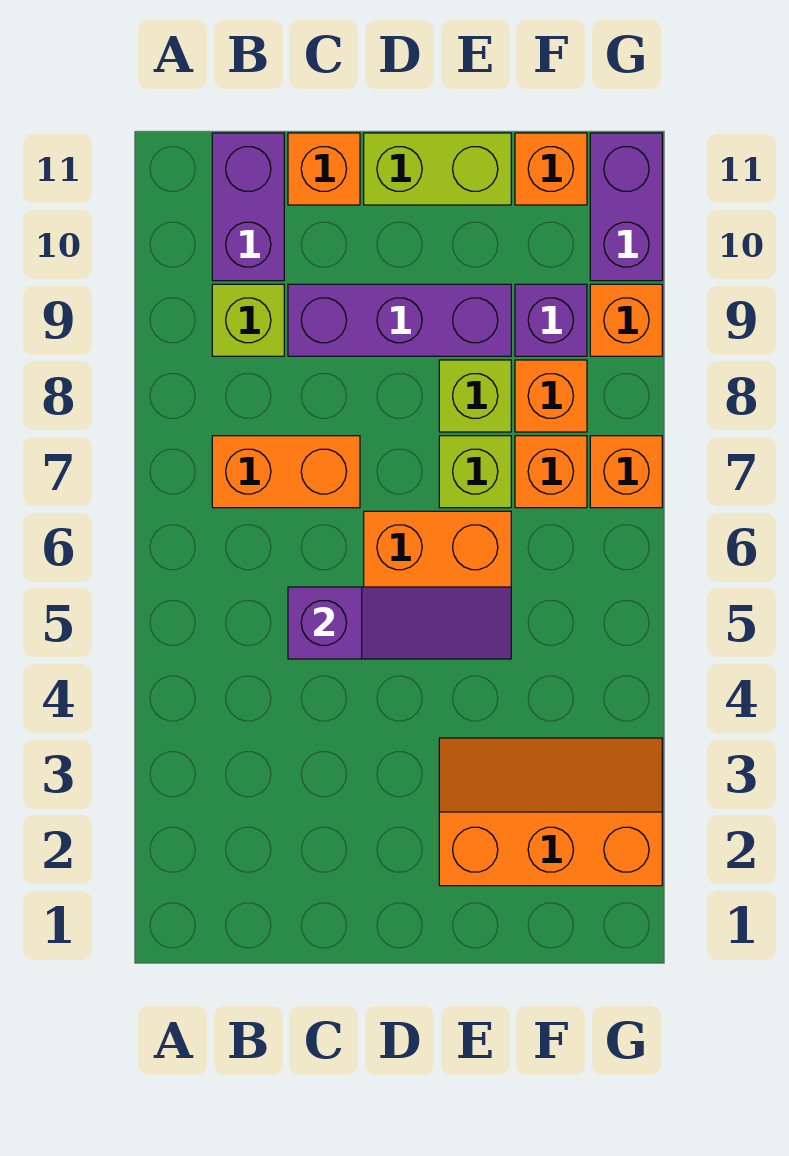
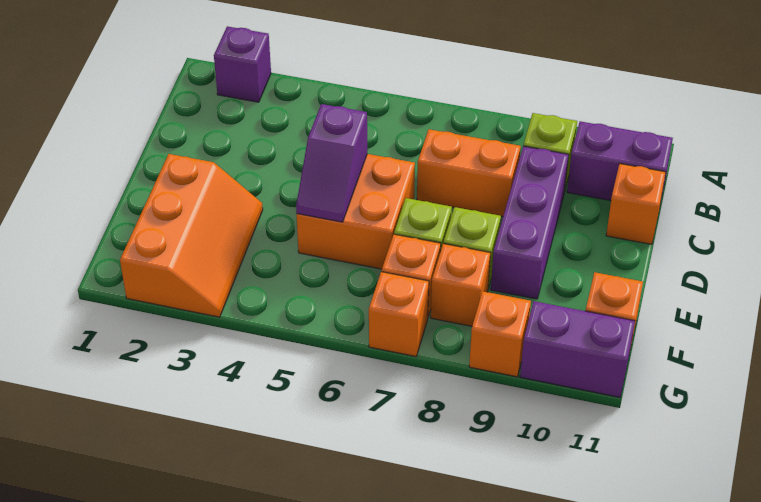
orange 1x2 brick [212,436,360,508] -> orange 1x2 brick turned to [417,129,521,217]
purple 1x3 slope [288,587,511,659] -> purple 1x2 slope [296,104,367,222]
lime 1x2 brick [364,133,511,205] -> none
purple 1x1 brick [515,284,587,356] -> purple 1x1 brick moved to [214,26,271,102]

